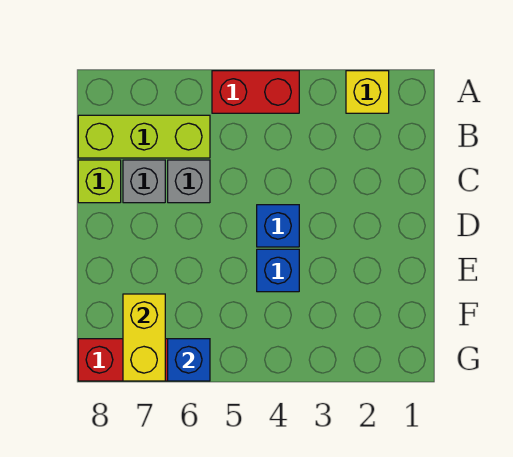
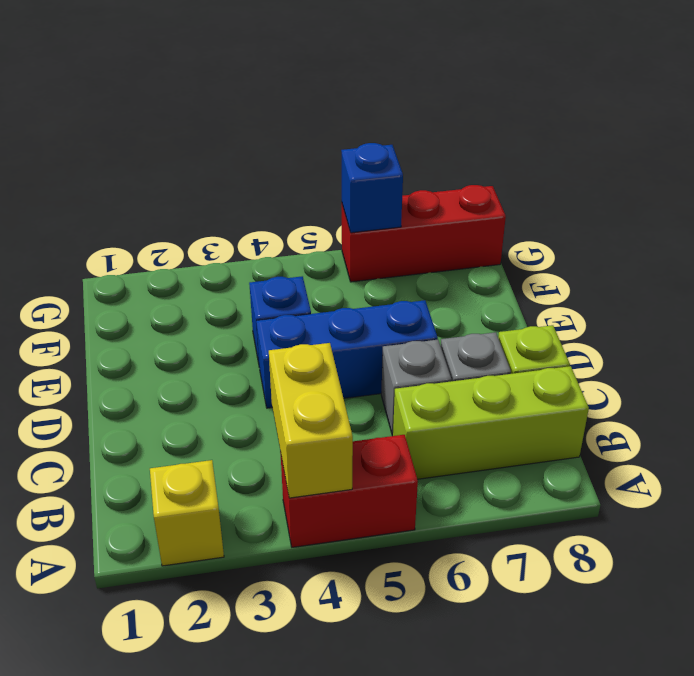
blue 1x1 brick [257,205,299,247] -> blue 1x3 brick [256,300,438,408]
yellow 1x2 brick [123,294,165,381] -> yellow 1x2 brick moved to [269,343,353,498]

